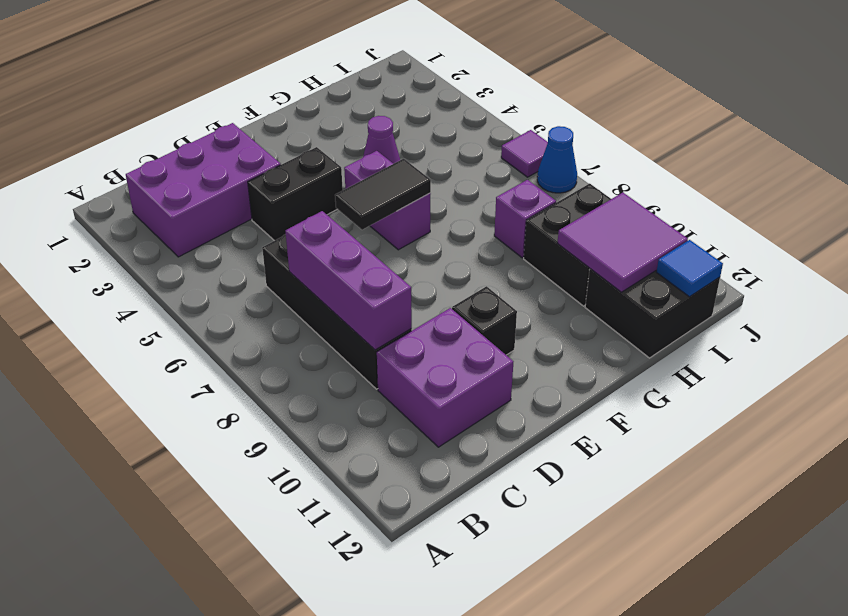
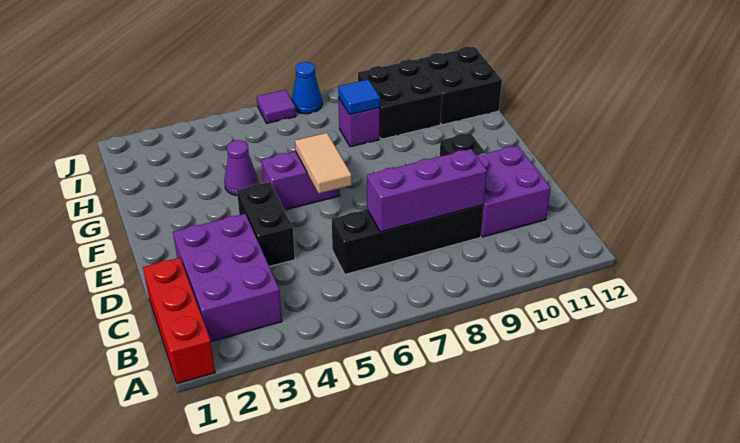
none -> red 1x3 brick [143,258,215,384]
black 1x2 tile [335,159,431,230] -> tan 1x2 tile [295,133,352,194]
purple 2x2 tile [557,193,688,292] -> none
blue 1x1 tile [656,240,723,297] -> blue 1x1 tile moved to [338,80,380,115]

